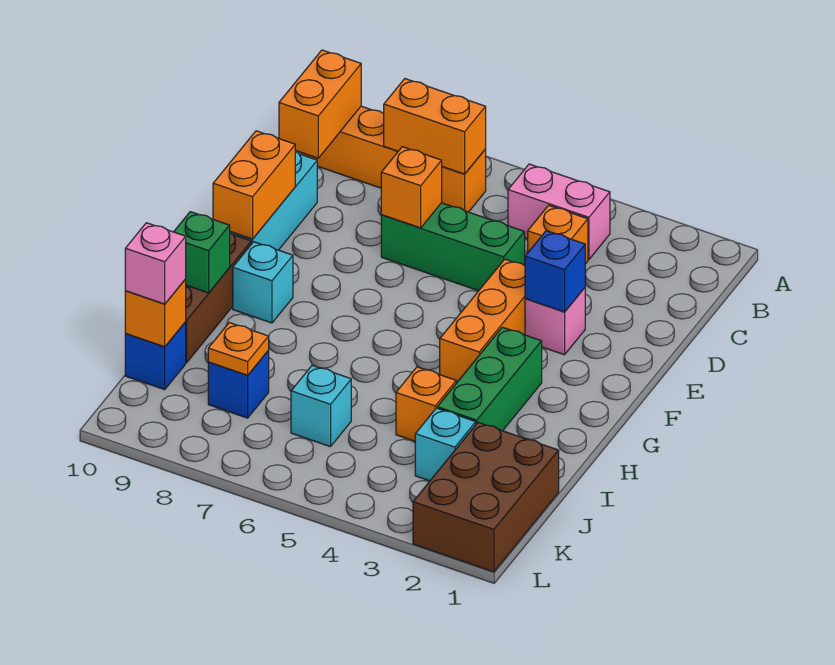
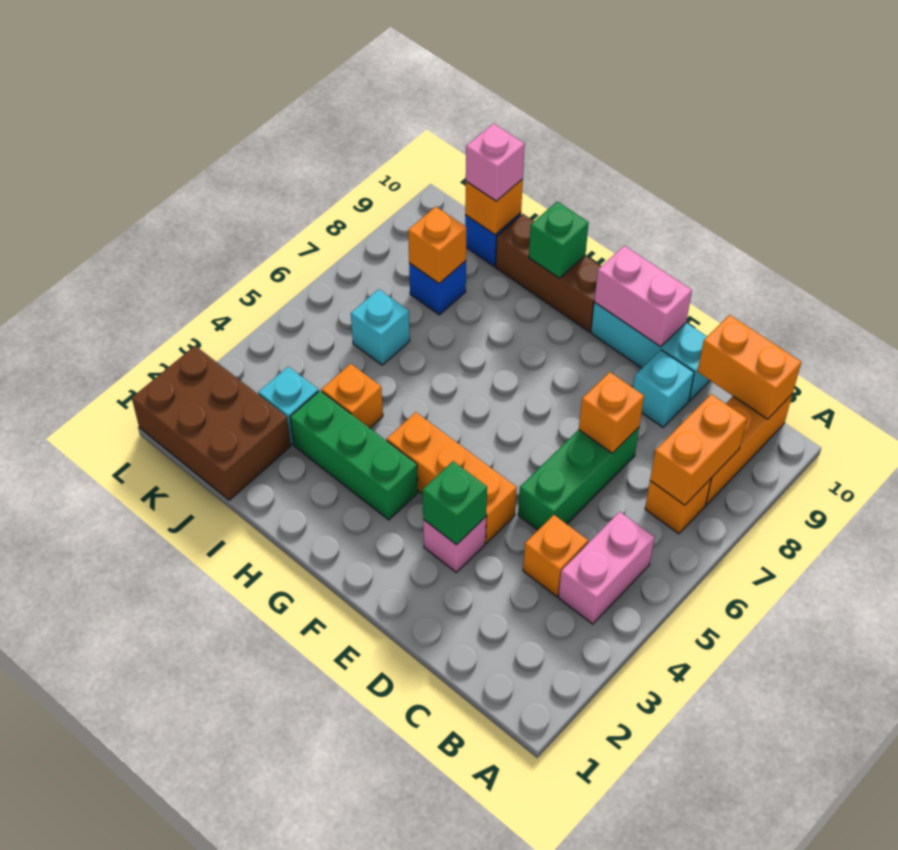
blue 1x1 brick [525,231,585,312] -> green 1x1 brick [423,461,487,545]
orange 1x2 brick [213,131,295,239] -> pink 1x2 brick [594,246,692,347]
cyan 1x1 brick [233,242,293,323] -> cyan 1x1 brick moved to [633,350,694,427]
orange 1x1 plate [208,323,269,375] -> orange 1x1 brick [408,207,467,283]

